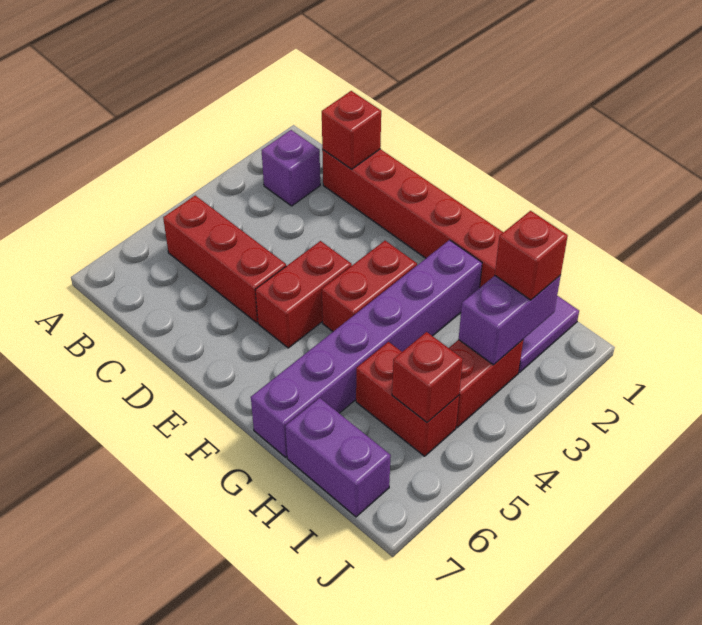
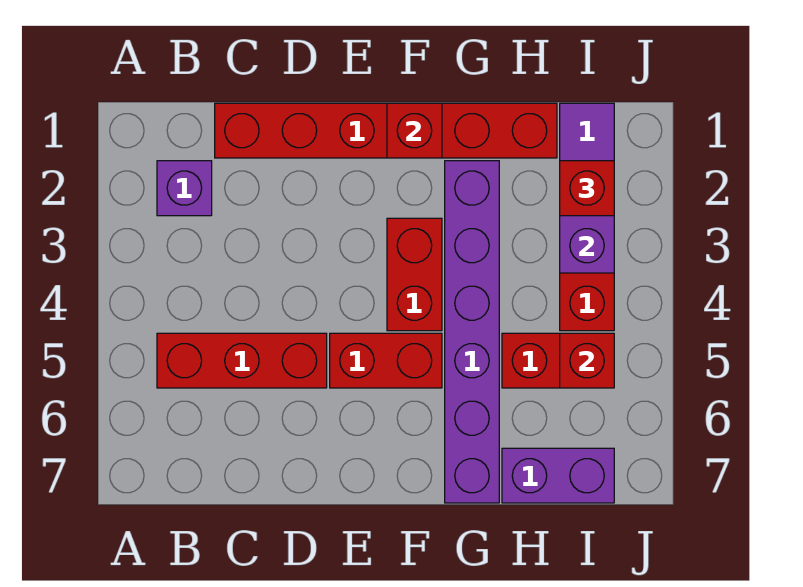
red 1x1 brick [322,91,381,169] -> red 1x1 brick moved to [387,103,442,158]
red 1x2 brick [255,241,352,348] -> red 1x2 brick turned to [330,333,442,388]

